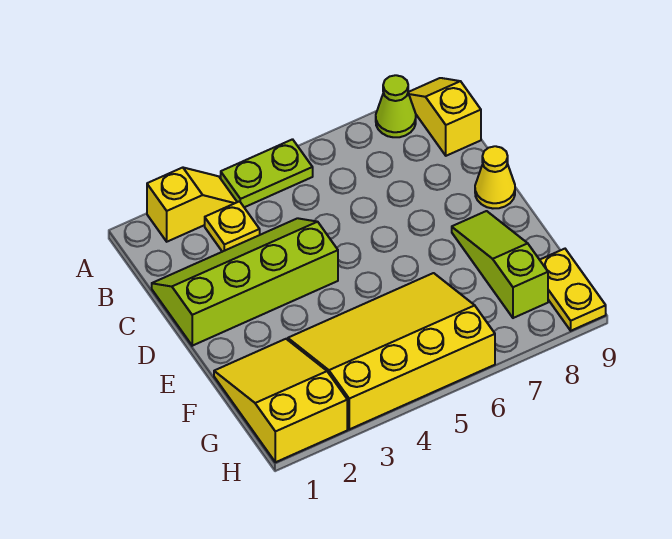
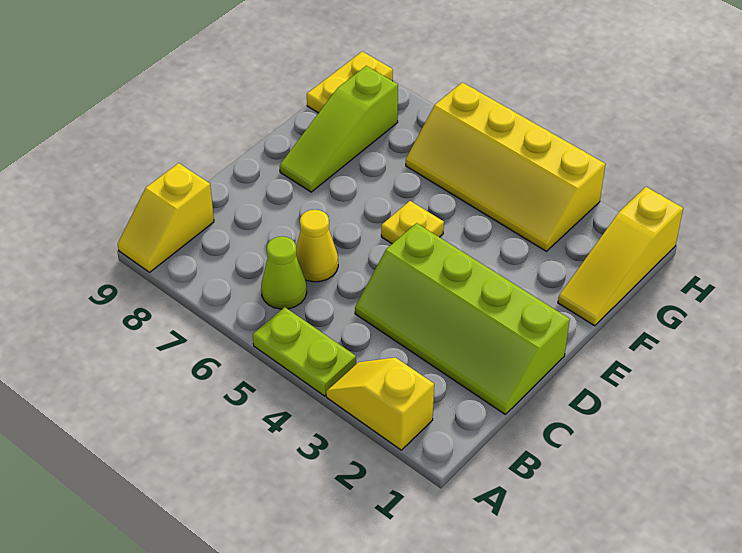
lime 1x1 cone [376,75,416,137] -> lime 1x1 cone moved to [261,236,307,309]
yellow 1x1 plate [205,201,260,252] -> yellow 1x1 plate moved to [381,201,444,244]
yellow 1x1 cone [475,146,515,208] -> yellow 1x1 cone moved to [296,210,338,282]
yellow 2x3 slope [214,339,347,462] -> yellow 1x3 slope [558,187,683,326]
yellow 3x4 slope [288,273,495,429] -> yellow 2x4 slope [406,82,605,251]

